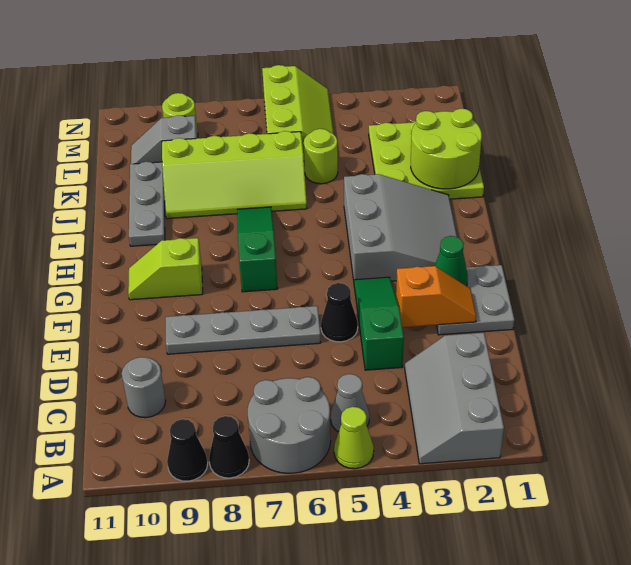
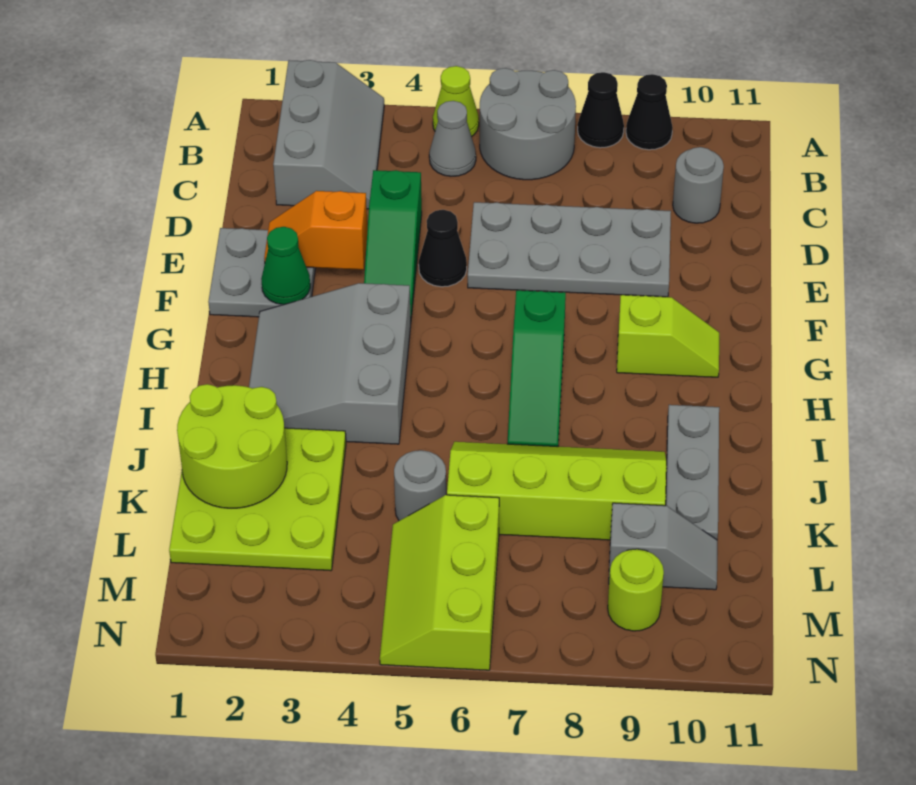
grey 1x4 plate [166,306,321,354] -> grey 2x4 plate [468,202,671,297]
lime 1x1 round brick [304,129,338,184] -> grey 1x1 round brick [394,450,446,521]

